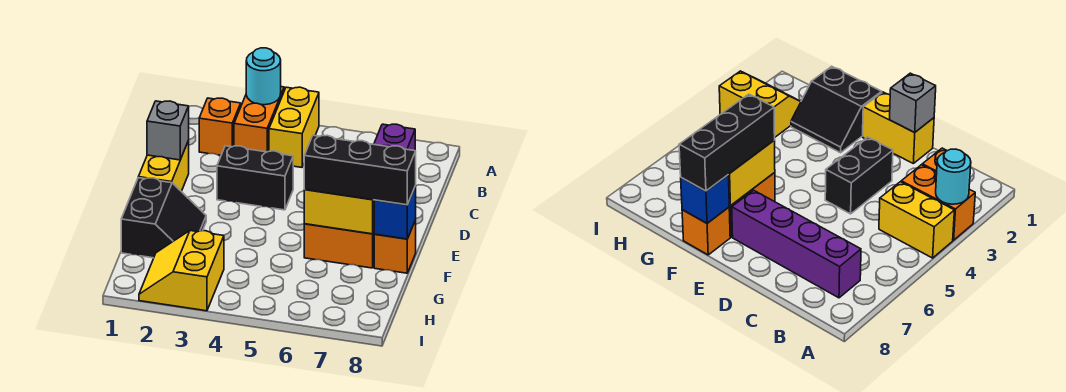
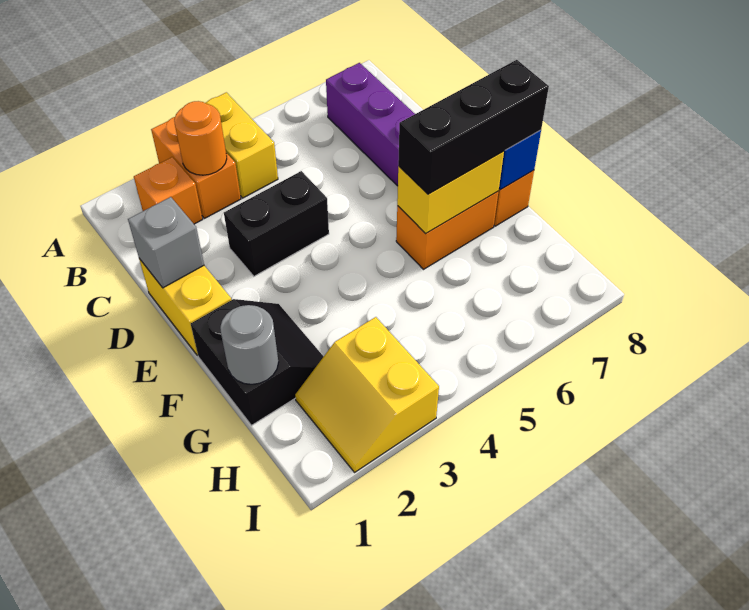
cyan 1x1 round brick [246,48,281,105] -> none
none -> orange 1x1 round brick [174,101,227,175]
none -> grey 1x1 round brick [220,305,279,384]

